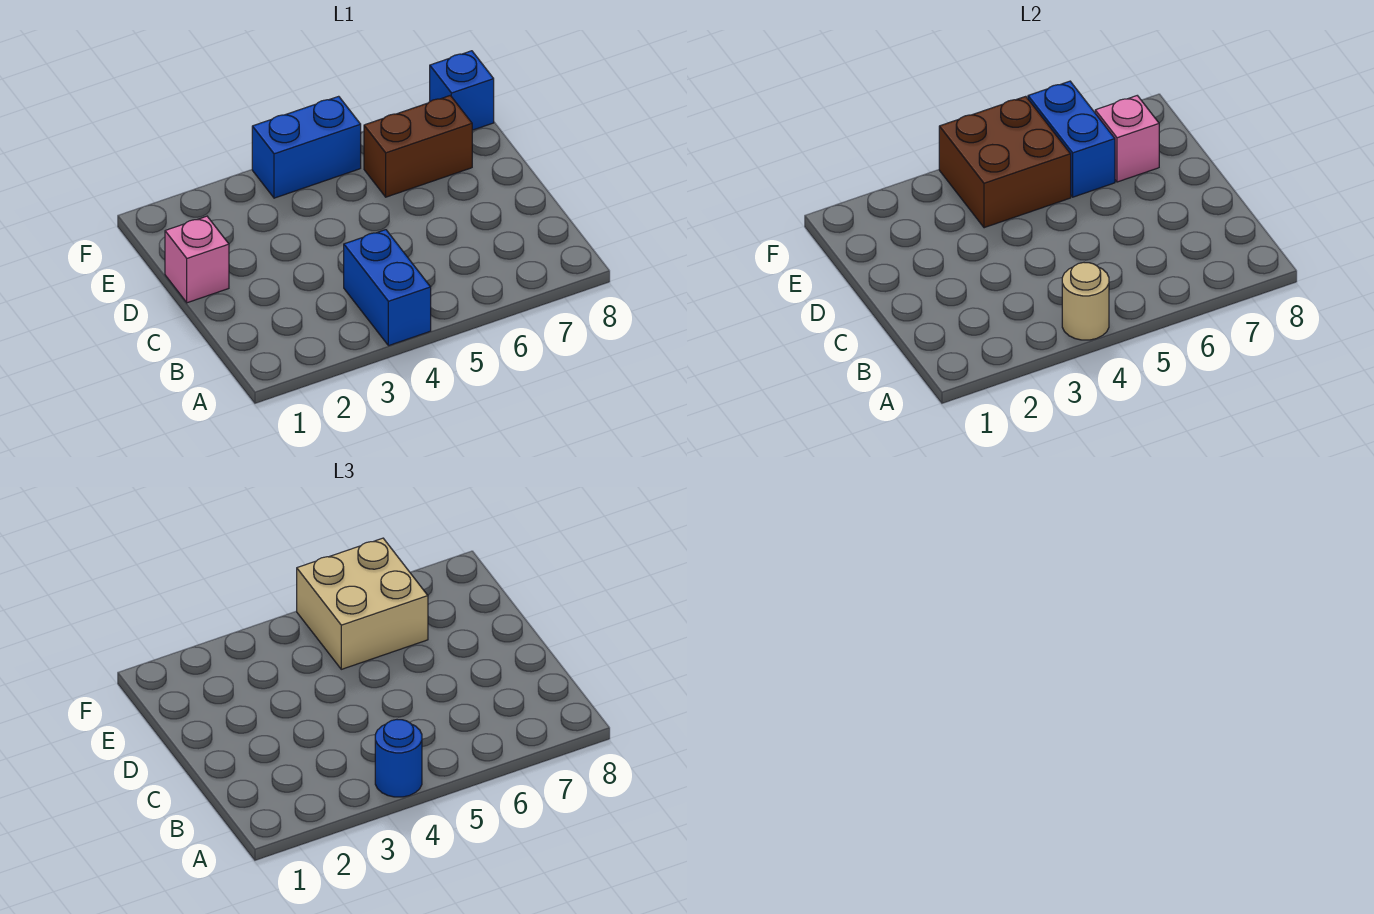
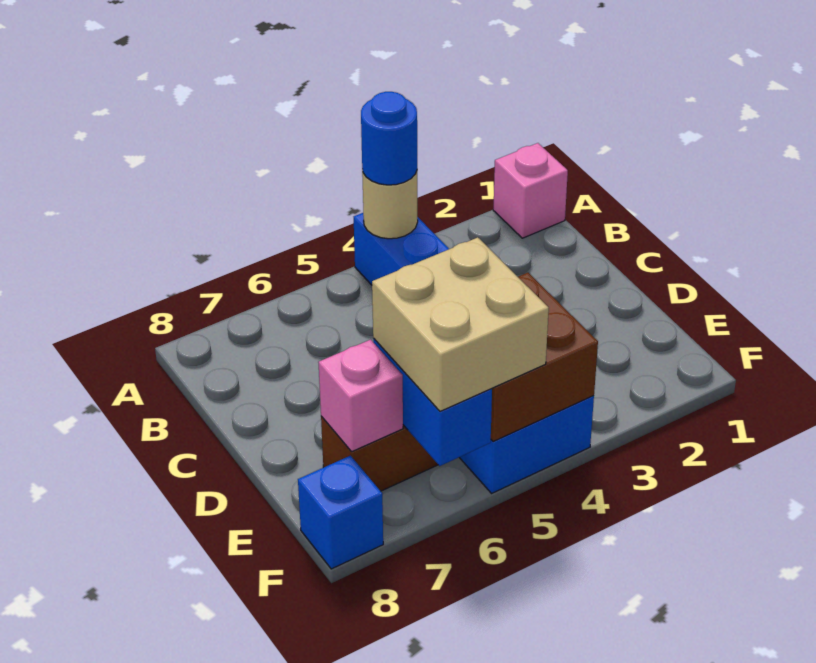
pink 1x1 brick [165,216,229,303] -> pink 1x1 brick moved to [493,143,568,238]

